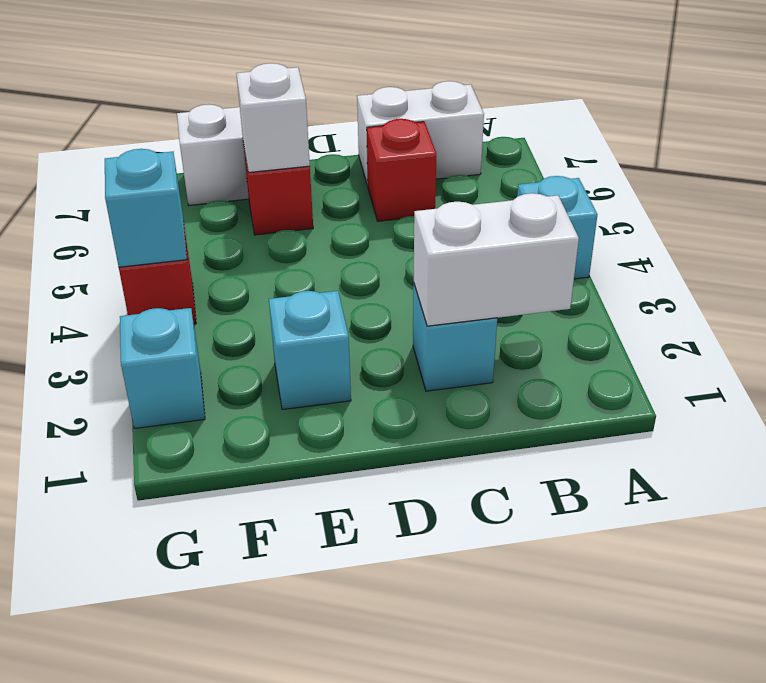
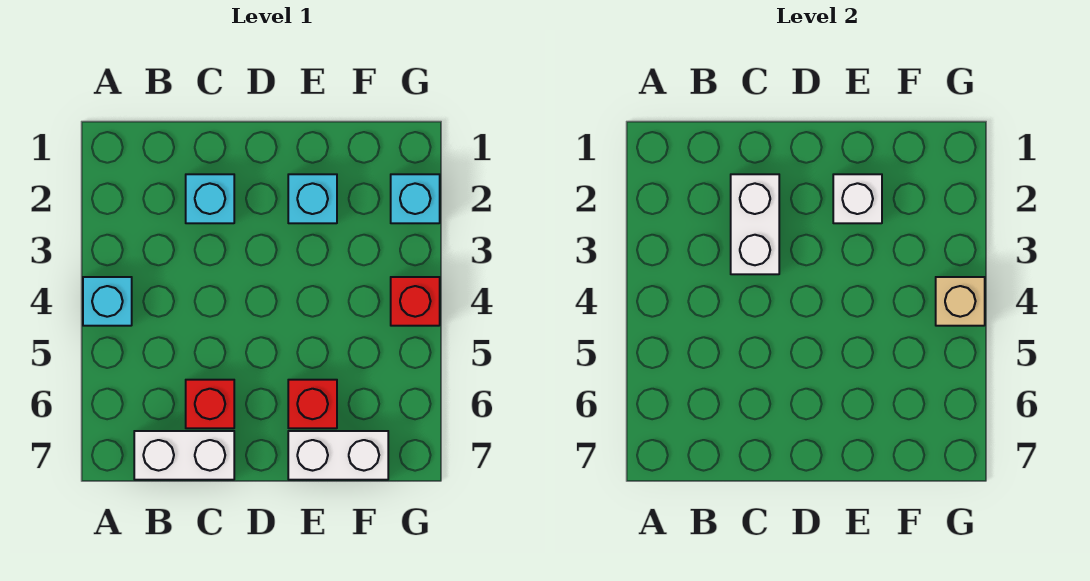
white 1x2 brick [414,193,579,326] -> white 1x2 brick turned to [731,174,779,274]
white 1x1 brick [236,63,310,173] -> white 1x1 brick moved to [833,174,882,223]
cyan 1x1 brick [105,149,187,267] -> tan 1x1 brick [936,277,985,326]

